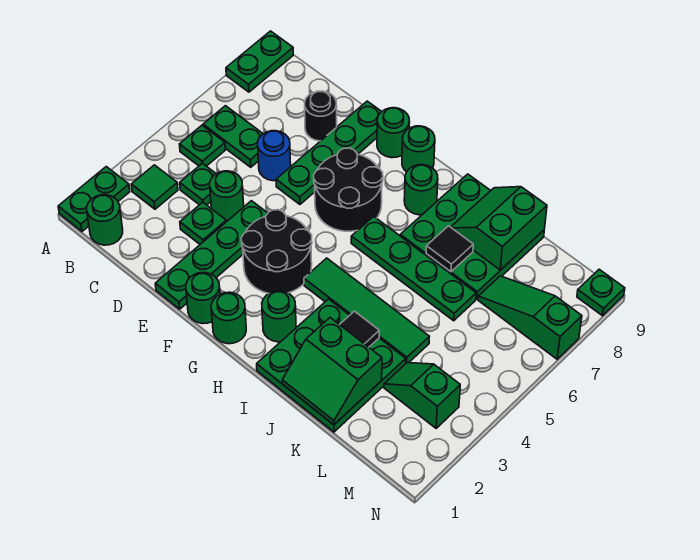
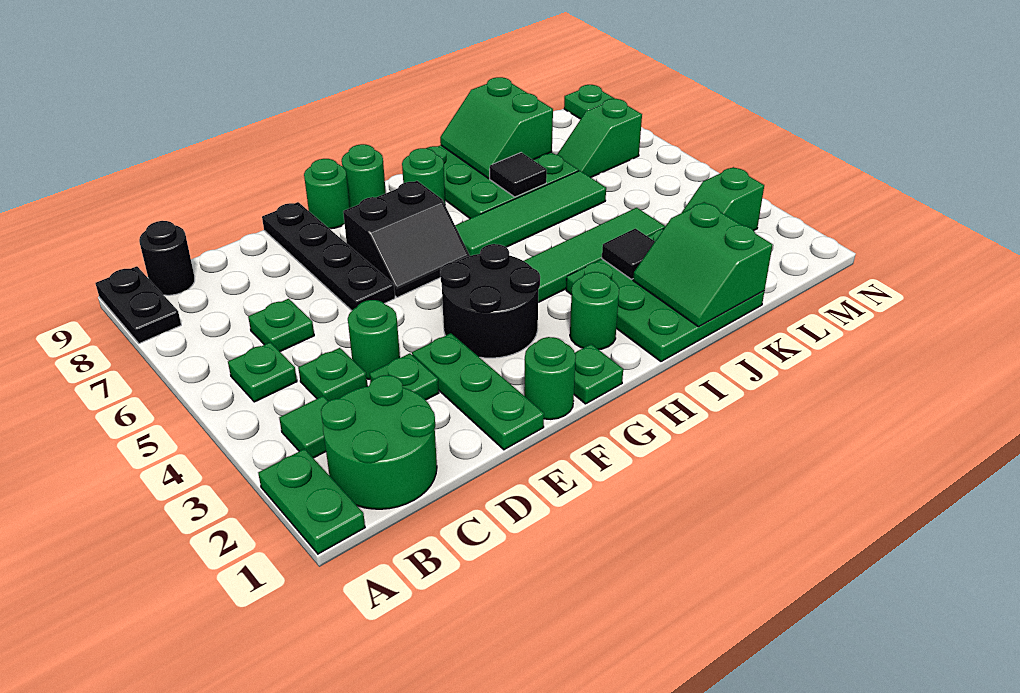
green 1x2 plate [226,31,293,92] -> black 1x2 plate [96,266,181,343]
green 1x1 round brick [87,195,123,245] -> green 2x2 round brick [321,375,437,509]
green 1x2 plate [203,106,263,167] -> green 1x1 plate [248,299,314,351]
blue 1x1 round brick [258,131,291,181] -> none
black 1x1 round brick [305,91,337,141] -> black 1x1 round brick moved to [139,221,195,295]
green 1x4 plate [155,201,268,309] -> green 1x3 plate [412,333,544,450]
green 1x4 plate [276,101,382,204] -> black 1x4 plate [262,202,395,310]
black 2x2 round brick [314,148,383,231] -> black 2x2 slope [343,181,470,297]
green 1x1 round brick [211,292,246,344] -> green 1x1 plate [574,344,623,404]
green 1x4 plate [351,216,476,321] -> green 1x4 tile [455,171,606,256]
green 2x2 slope [282,318,382,425] -> green 2x2 slope turned to [633,202,773,327]
green 1x3 slope [478,276,582,359] -> green 1x2 slope [557,99,642,177]

